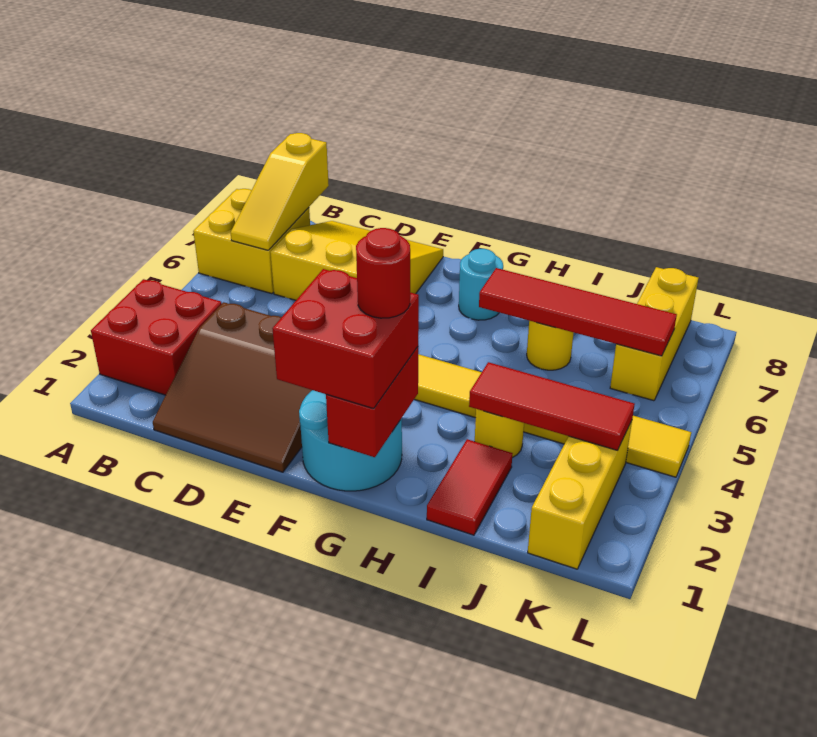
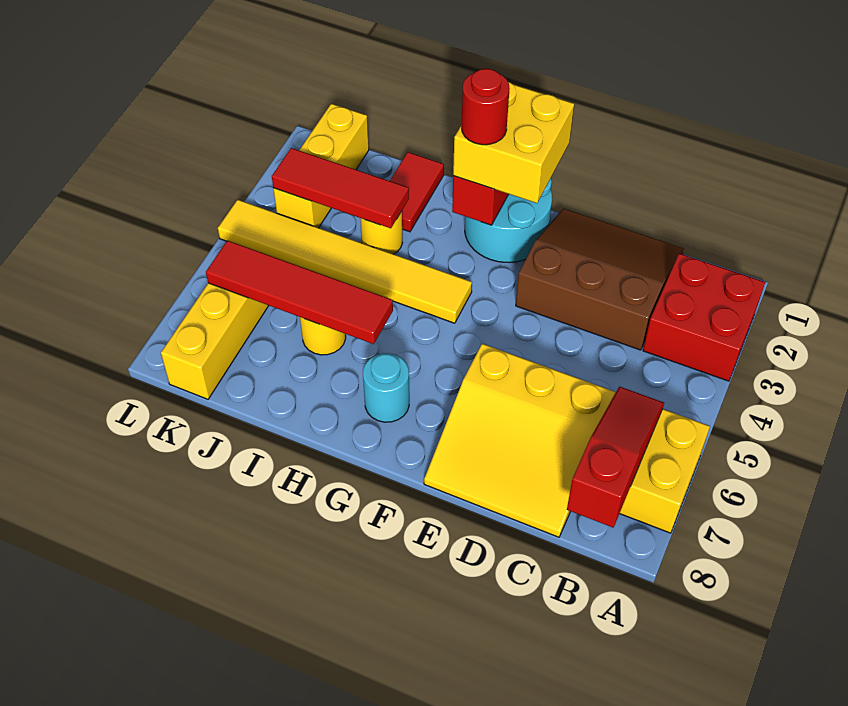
yellow 1x3 slope [231,133,329,250] -> red 1x3 slope [567,387,664,528]
red 2x2 brick [272,269,419,409] -> yellow 2x2 brick [453,82,574,203]

